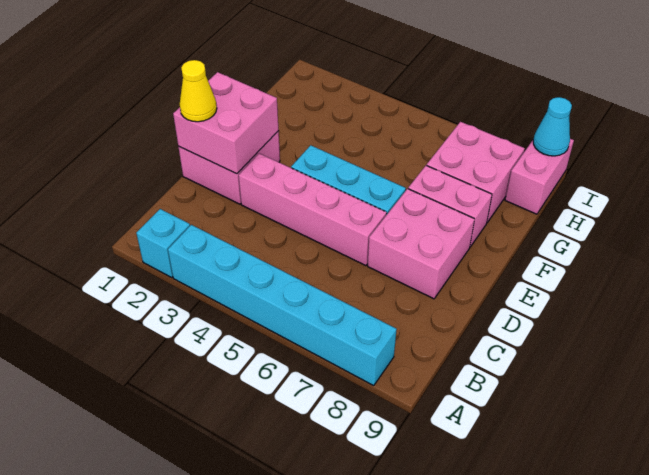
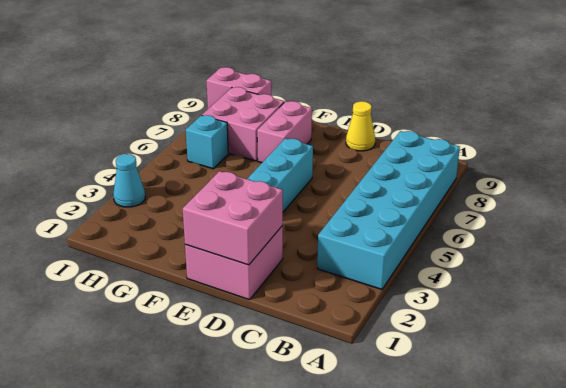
cyan 1x1 brick [136,209,190,278] -> cyan 1x1 brick moved to [186,115,228,169]
cyan 1x6 brick [168,225,397,386] -> cyan 2x6 brick [317,131,460,289]
yellow 1x1 cone [180,60,217,122] -> yellow 1x1 cone moved to [346,101,375,151]
pink 1x4 brick [239,153,387,266] -> none
pink 2x2 brick [368,189,475,299] -> none
cyan 1x1 cone [533,97,572,156] -> cyan 1x1 cone moved to [113,154,145,207]

